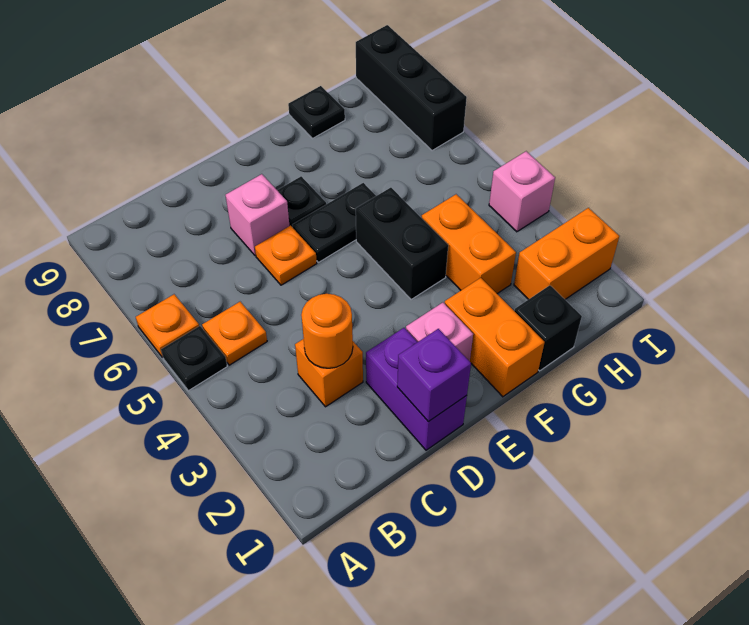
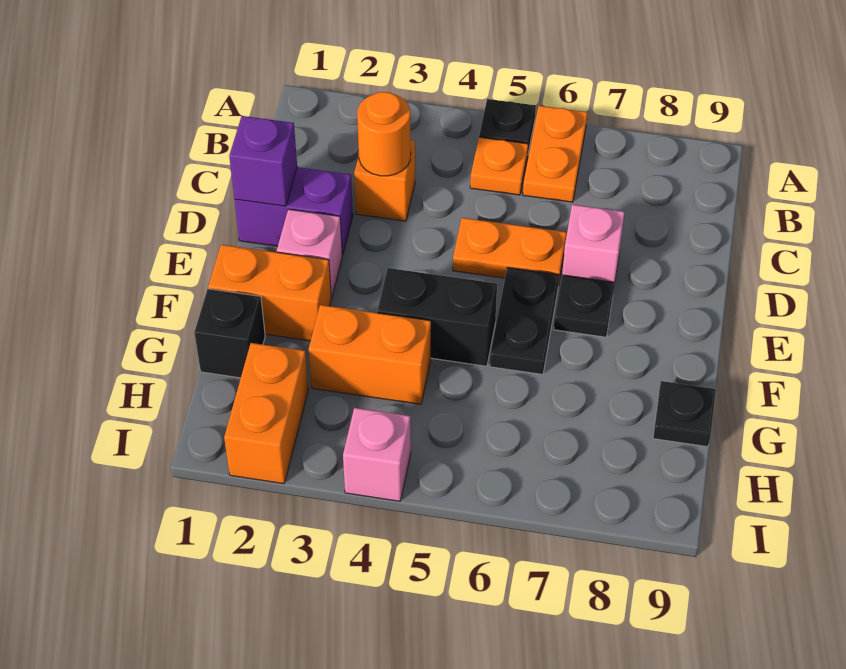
orange 1x1 plate [136,294,199,357] -> orange 1x2 plate [523,106,588,202]
orange 1x1 plate [255,226,317,285] -> orange 1x2 plate [453,218,567,280]
black 1x3 brick [356,25,467,151] -> none

